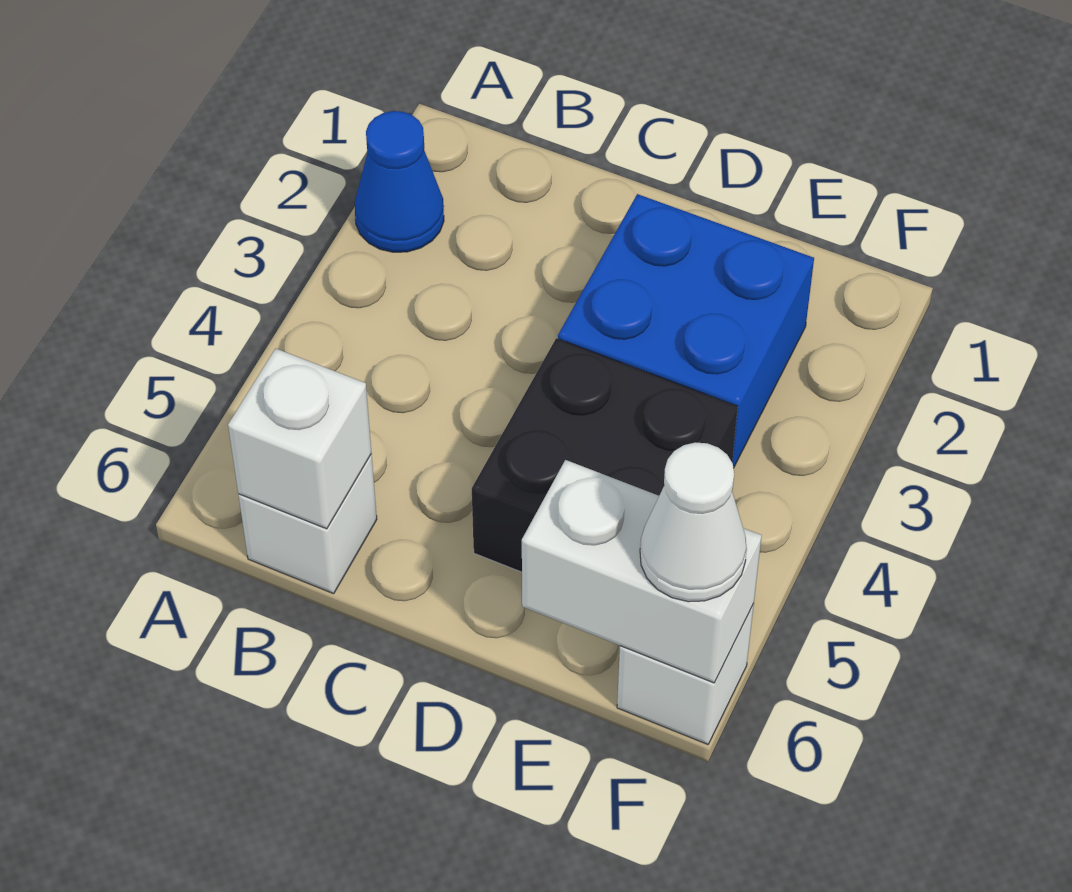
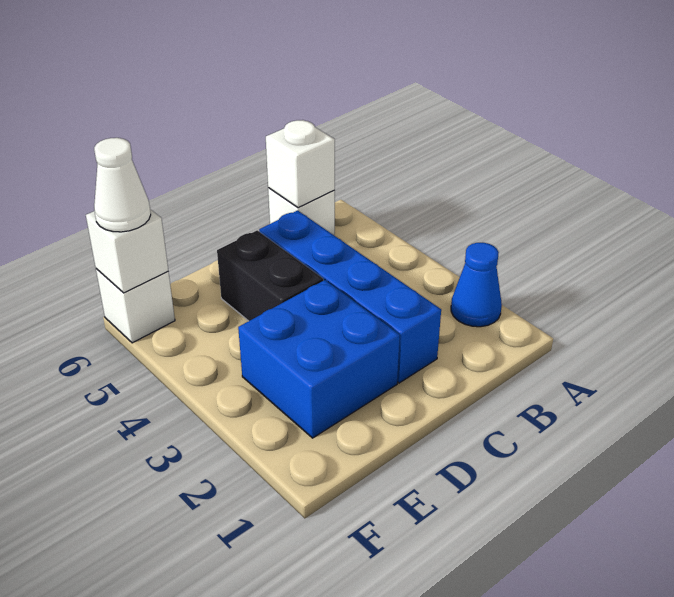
none -> blue 1x4 brick [259,210,441,383]
black 2x2 brick [472,338,738,572] -> black 1x2 brick [217,230,323,321]
white 1x2 brick [522,460,762,683] -> white 1x1 brick [86,209,168,293]

